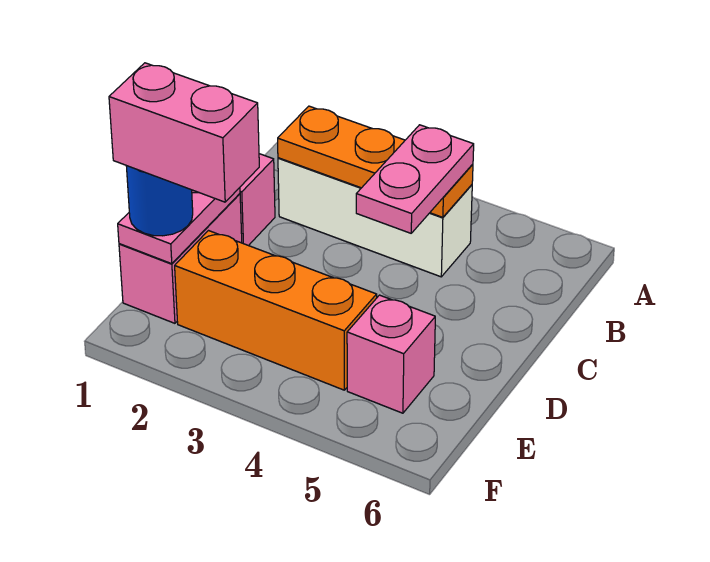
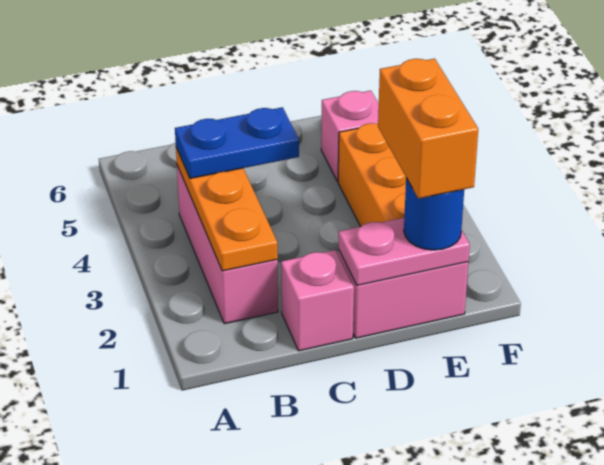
white 1x3 brick [278,158,472,277] -> pink 1x3 brick [177,166,278,324]
pink 1x2 plate [356,125,474,233] -> blue 1x2 plate [175,107,299,178]
pink 1x2 brick [109,63,259,202] -> orange 1x2 brick [378,59,478,199]

